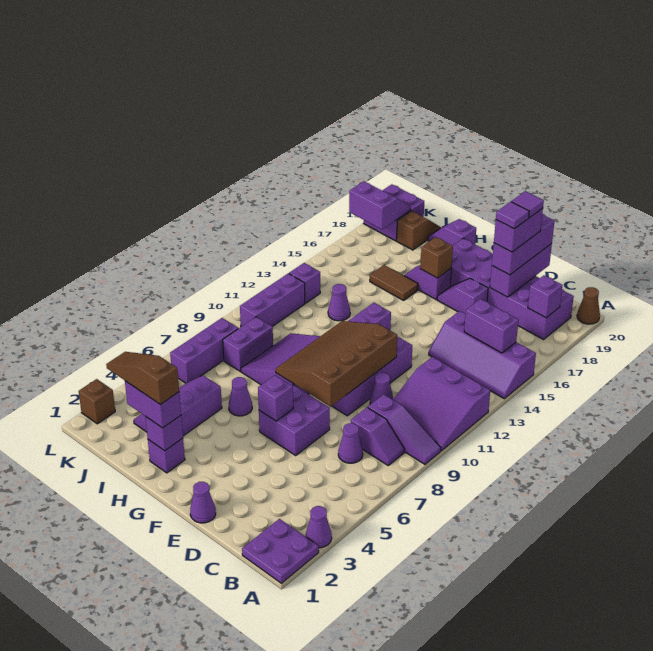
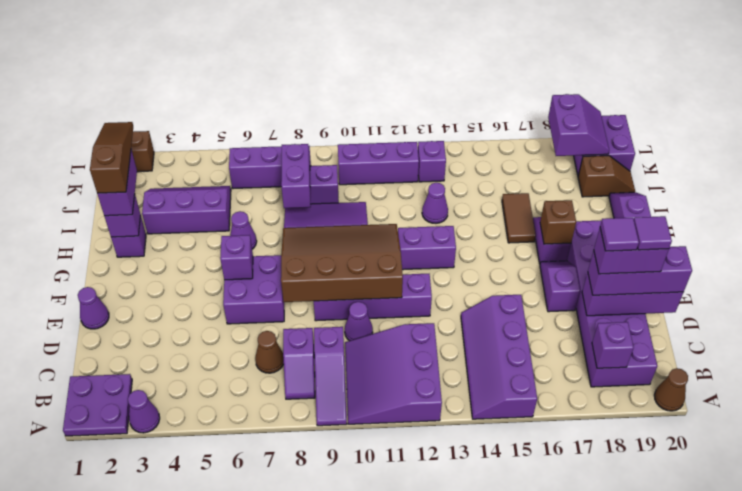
purple 1x2 brick [464,299,518,353] -> purple 1x2 brick moved to [281,144,311,208]
purple 1x1 cone [338,423,363,463] -> brown 1x1 cone [255,331,284,373]

